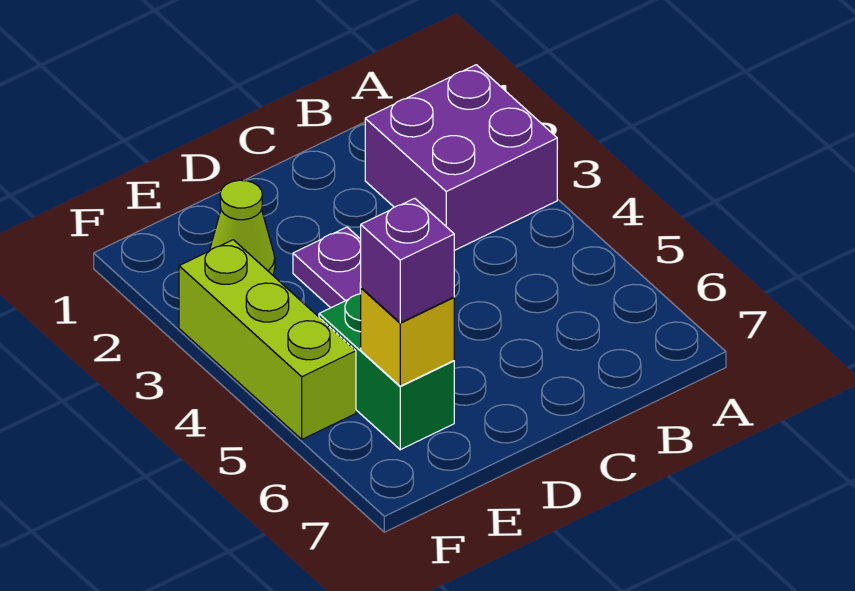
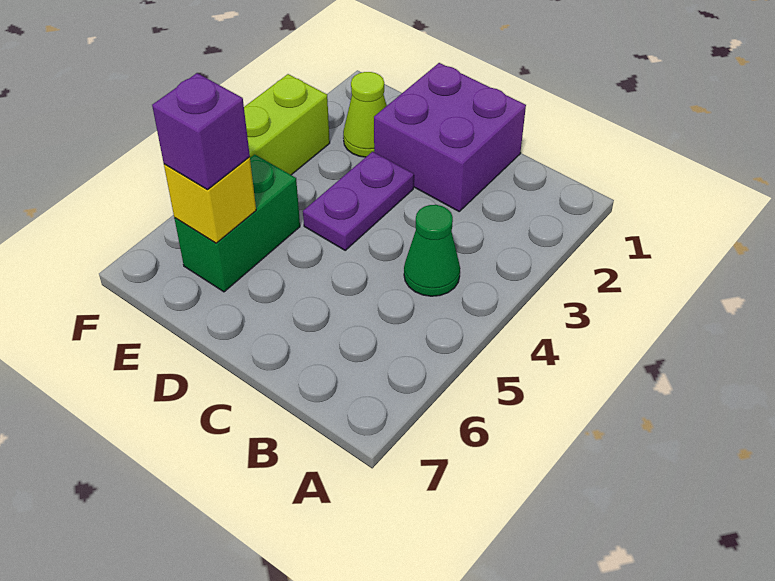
purple 2x2 brick [365,65,557,251] -> purple 2x2 brick moved to [374,63,526,211]
none -> green 1x1 cone [404,205,460,296]

